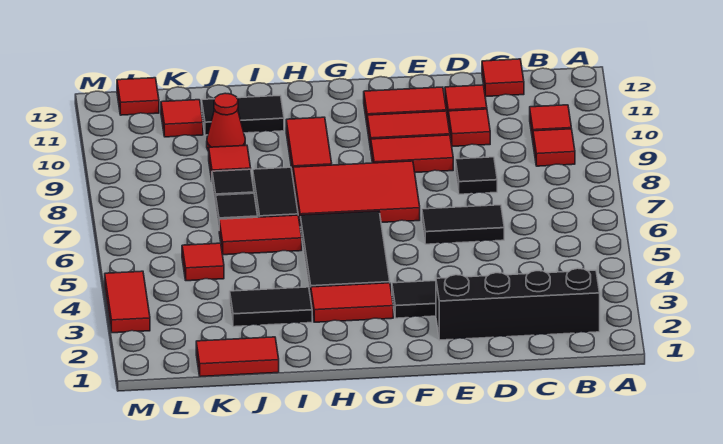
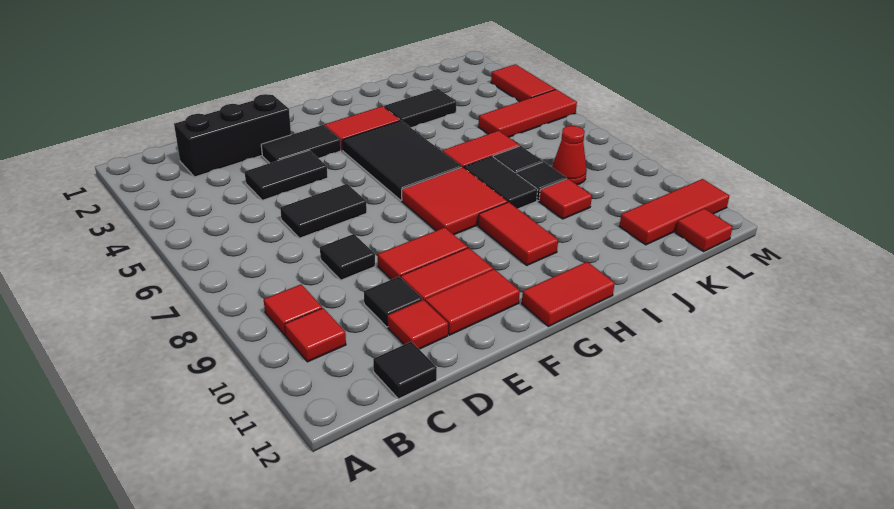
black 1x4 brick [436,268,600,340] -> black 1x3 brick [174,94,291,177]
red 1x1 tile [482,59,524,97] -> black 1x1 tile [373,342,437,399]
red 1x1 tile [448,109,490,146] -> black 1x1 tile [364,277,422,327]
red 2x3 tile [293,161,420,223] -> red 2x2 tile [402,167,507,235]
black 1x2 tile [202,96,284,135] -> black 1x2 tile moved to [245,150,328,200]
red 1x2 tile [196,337,279,377] -> red 1x2 tile moved to [522,262,615,326]
red 1x1 cone [207,93,245,151] -> red 1x1 cone moved to [552,126,587,185]
red 1x1 tile [182,243,224,281] -> red 1x3 tile [478,89,577,137]
red 1x1 tile [161,100,203,137] -> red 1x3 tile [620,179,729,245]

